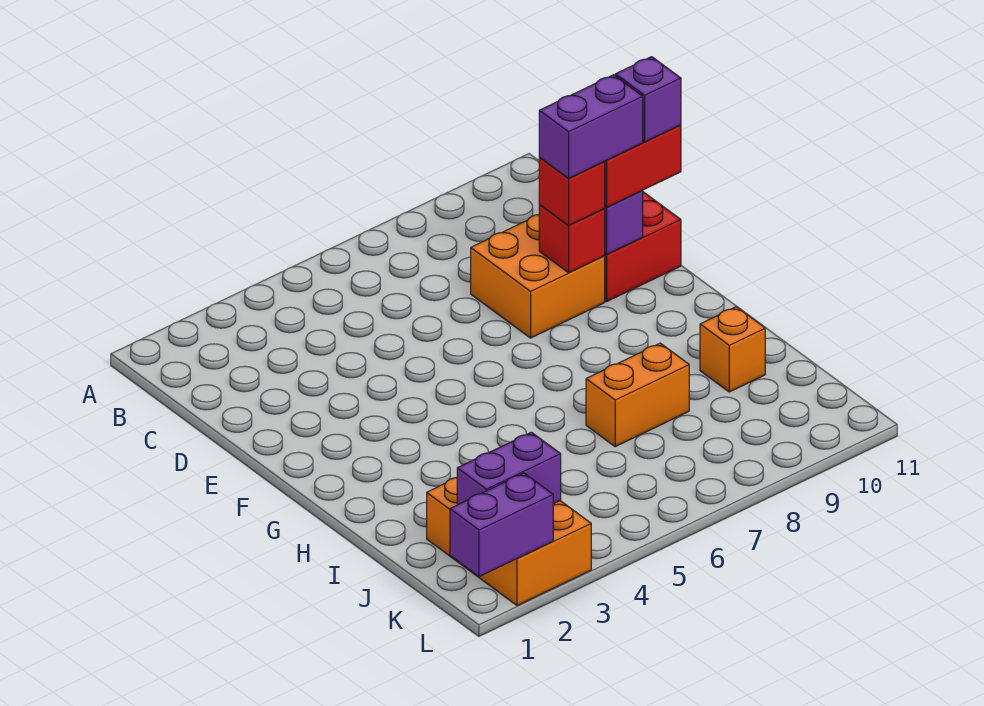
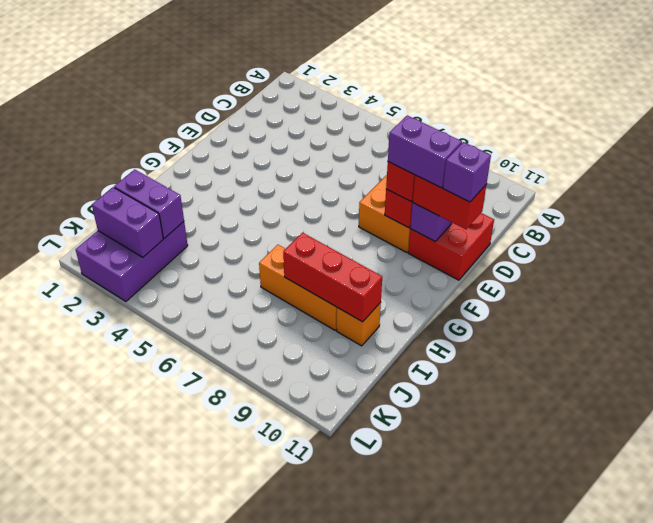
orange 1x2 brick [586,343,689,447] -> orange 1x3 brick [259,245,337,330]
none -> red 1x3 brick [283,233,382,322]
orange 2x3 brick [427,478,591,606] -> purple 2x3 brick [76,222,188,301]
purple 1x2 brick [450,473,553,577] -> purple 1x2 brick moved to [114,169,184,238]

